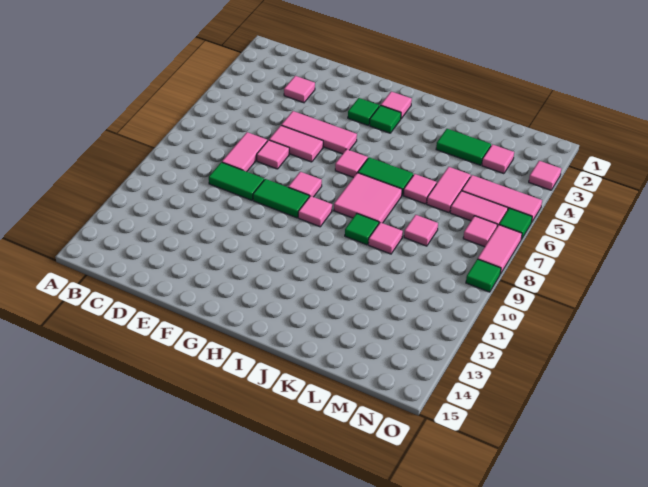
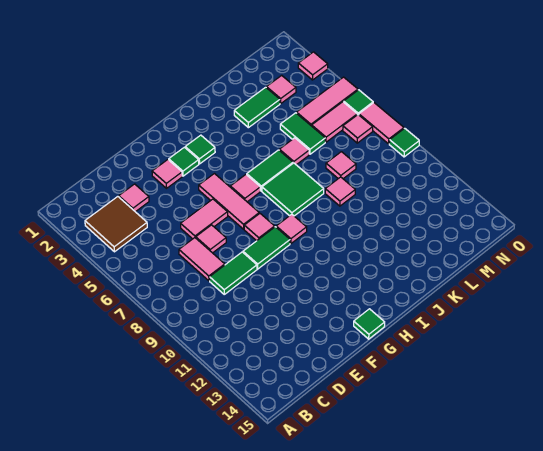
none -> brown 2x2 tile [85,197,147,252]
pink 1x3 tile [281,111,357,154] -> pink 1x3 tile turned to [199,174,259,229]
pink 1x1 tile [381,92,412,119] -> pink 1x1 tile moved to [152,160,182,188]
pink 2x2 tile [334,173,402,223] -> green 2x2 tile [262,163,324,216]
green 1x1 tile [345,214,379,245] -> green 1x1 tile moved to [354,309,385,339]
pink 1x2 tile [427,167,471,213] -> green 1x2 tile [280,113,325,154]

